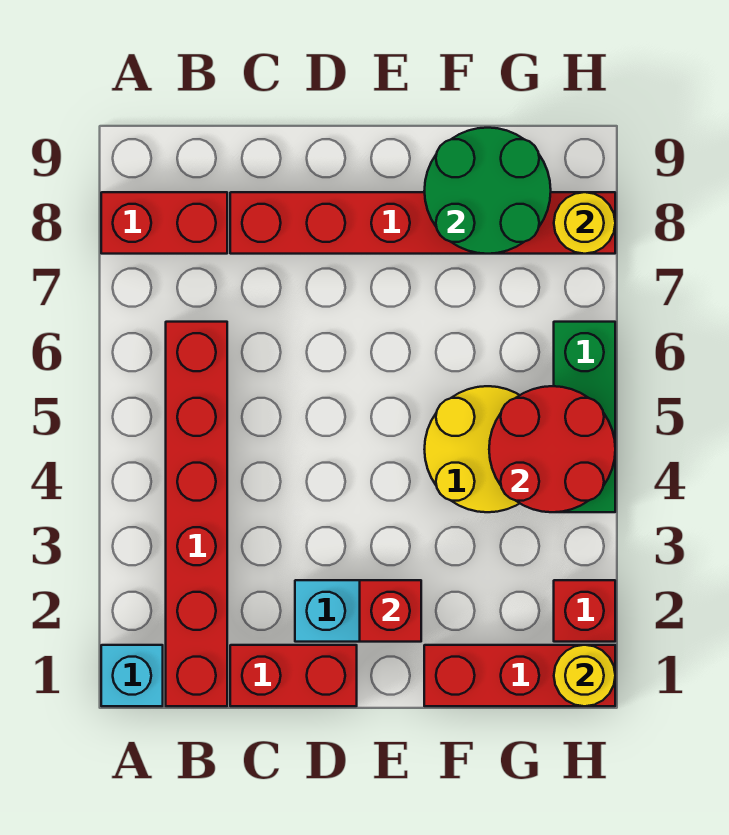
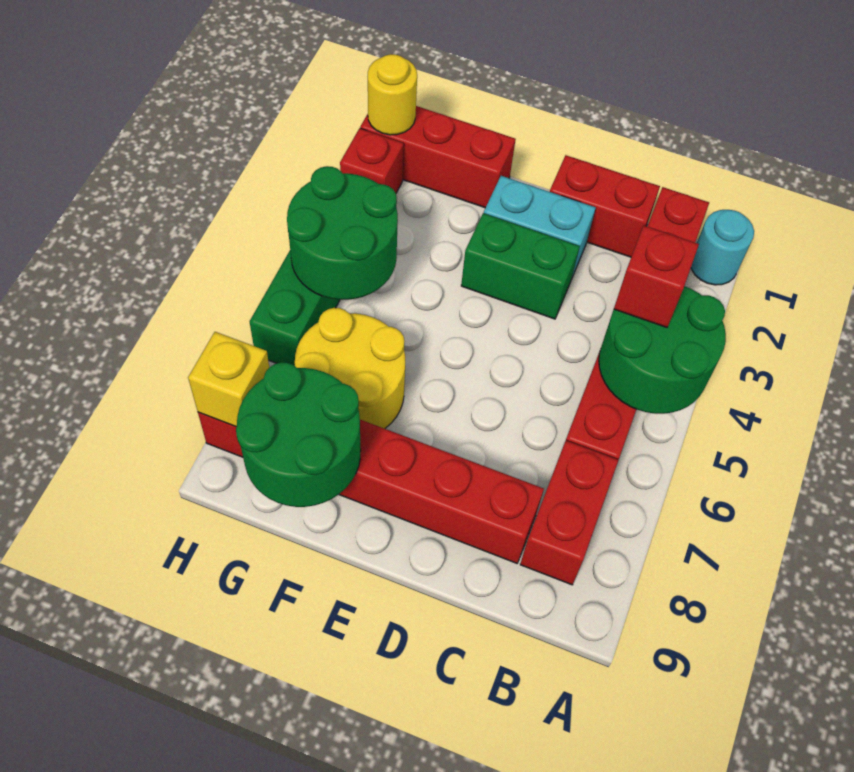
cyan 1x1 brick [101,645,163,706] -> cyan 1x1 round brick [691,210,754,285]
none -> green 2x2 round brick [599,286,726,414]
red 1x2 brick [101,192,227,254] -> red 1x2 brick turned to [520,441,618,585]
none -> green 1x2 brick [461,213,580,319]
red 1x1 brick [360,580,421,642] -> red 1x1 brick moved to [614,226,699,328]
yellow 2x2 round brick [424,386,520,512] -> yellow 2x2 round brick moved to [295,308,405,429]
red 2x2 round brick [489,386,615,512] -> green 2x2 round brick [287,166,398,300]
yellow 1x1 round brick [554,192,615,254] -> yellow 1x1 brick [188,332,269,427]

